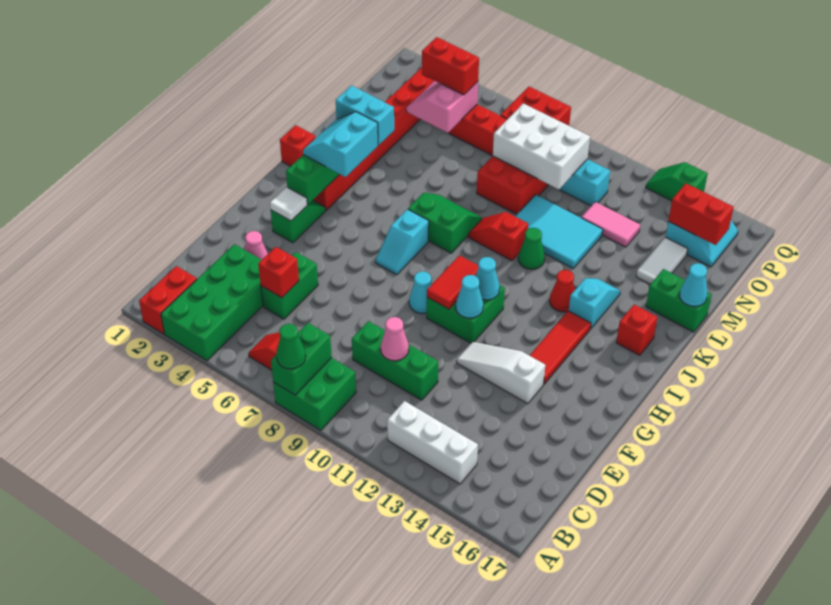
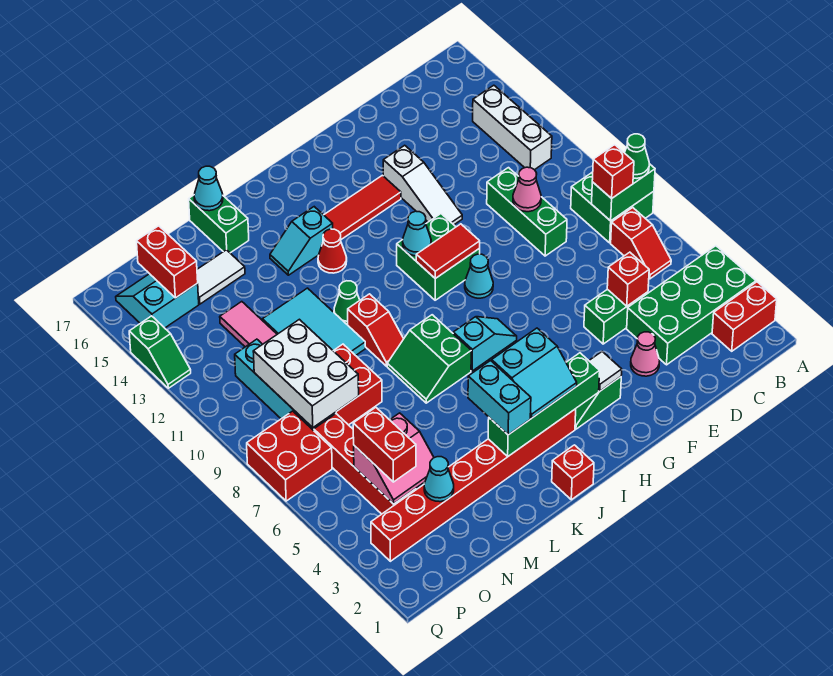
cyan 1x1 cone [456,275,483,318] -> cyan 1x1 cone moved to [424,457,454,502]
red 1x1 brick [616,305,658,355] -> red 1x1 brick moved to [592,145,634,198]

